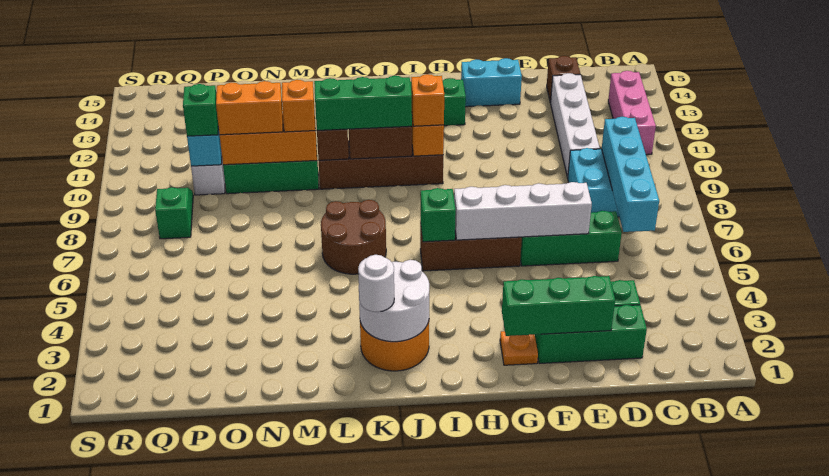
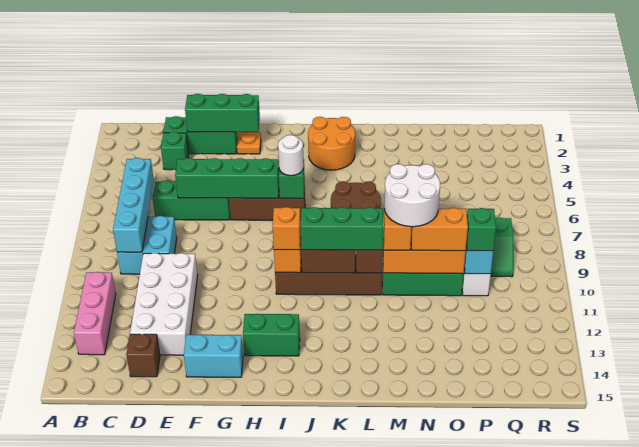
white 1x4 brick [551,73,600,178] -> white 2x4 brick [130,253,198,355]
white 1x4 brick [454,182,592,240] -> green 1x4 brick [175,158,279,198]
white 2x2 round brick [359,260,429,342] -> white 2x2 round brick moved to [384,164,440,227]
white 1x1 round brick [358,255,394,312] -> white 1x1 round brick moved to [278,135,304,176]

